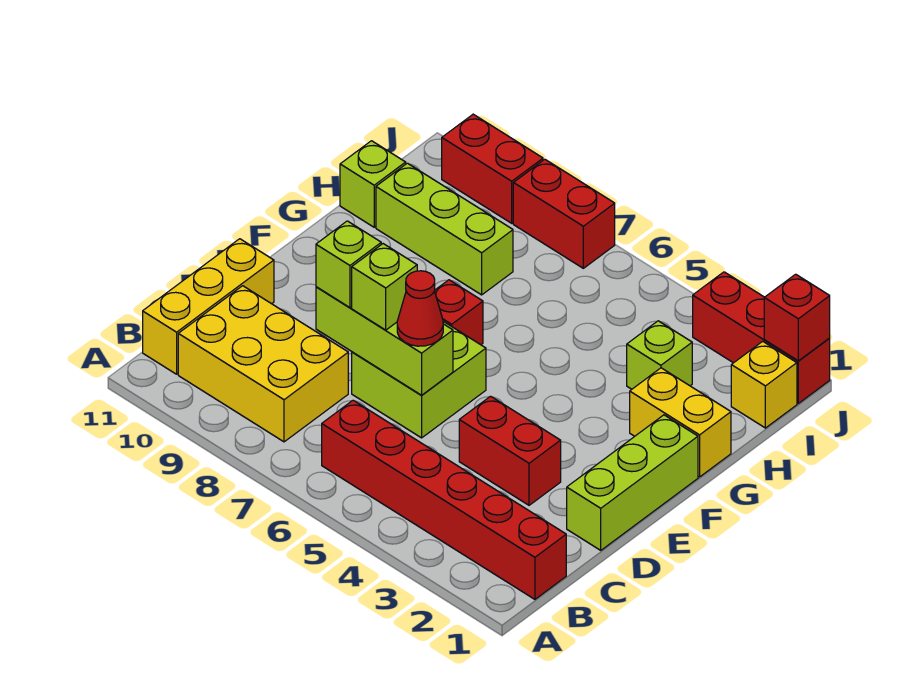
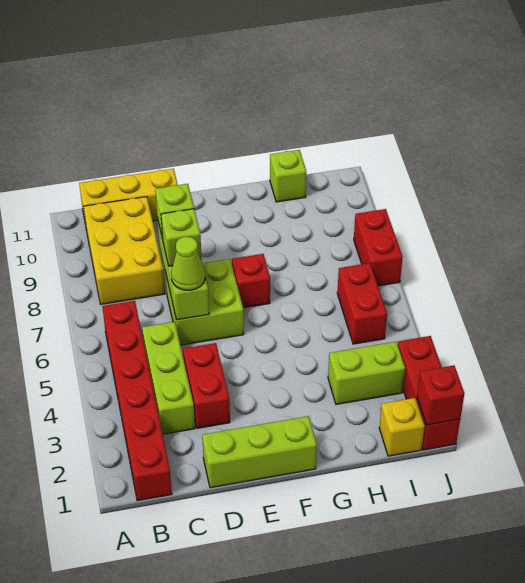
red 1x1 cone [397,271,443,346] -> lime 1x1 cone [171,237,205,290]
yellow 1x2 brick [630,368,731,477] -> none
lime 1x1 brick [627,321,692,389] -> lime 1x2 brick [328,342,405,404]
lime 1x3 brick [376,163,513,295] -> lime 1x3 brick moved to [142,322,195,434]
red 1x2 brick [442,114,543,223] -> red 1x2 brick moved to [337,263,387,344]

